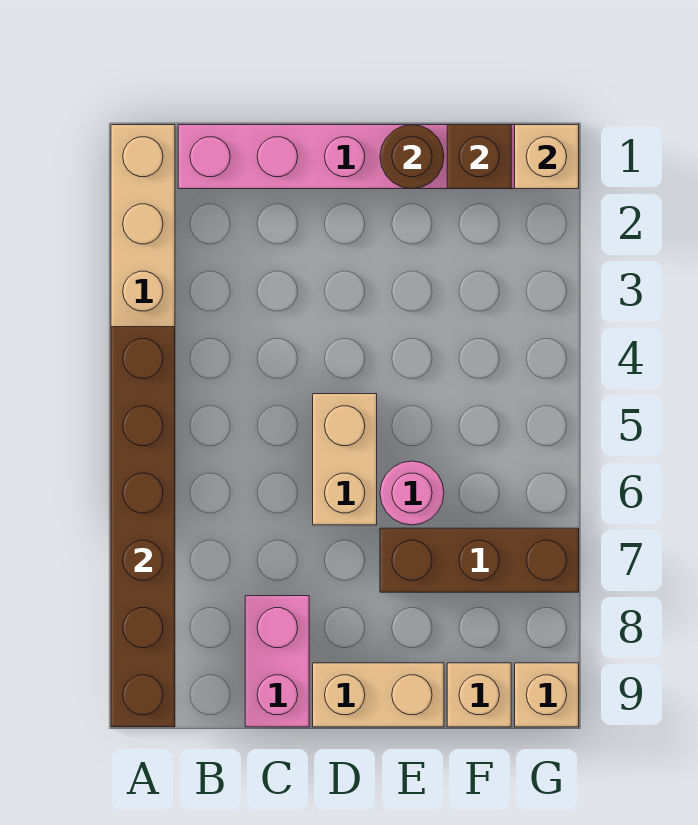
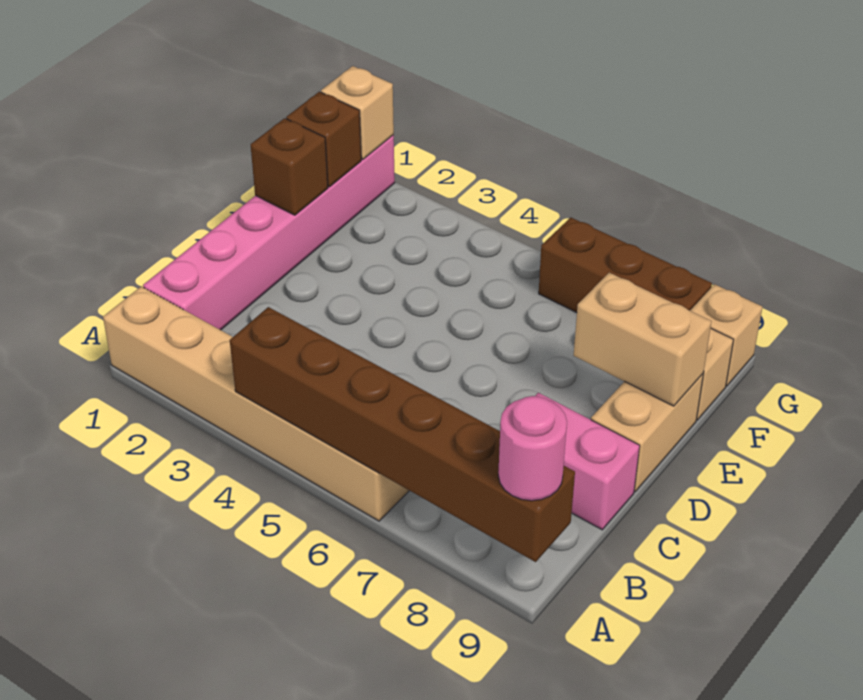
tan 1x2 brick [313,394,377,525] -> tan 1x2 brick moved to [574,273,711,406]
brown 1x1 round brick [380,125,444,189] -> brown 1x1 brick [251,118,328,215]
pink 1x1 round brick [380,461,444,525] -> pink 1x1 round brick moved to [498,396,567,501]
brown 1x3 brick [380,528,579,592] -> brown 1x3 brick turned to [539,218,712,313]

